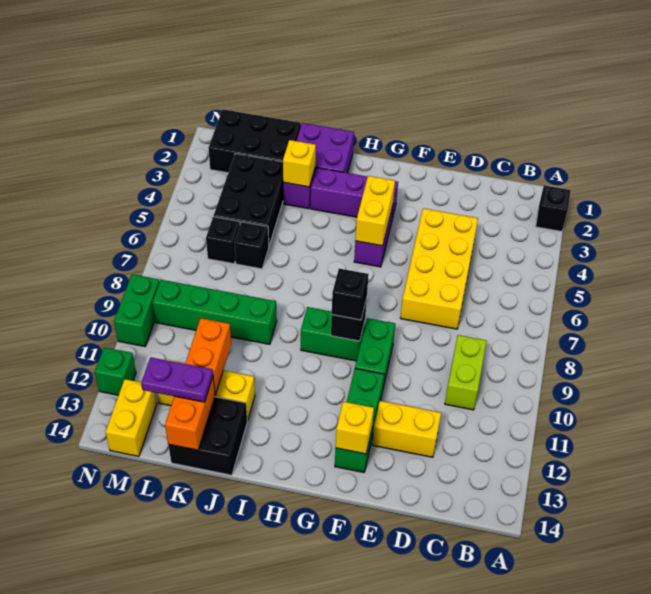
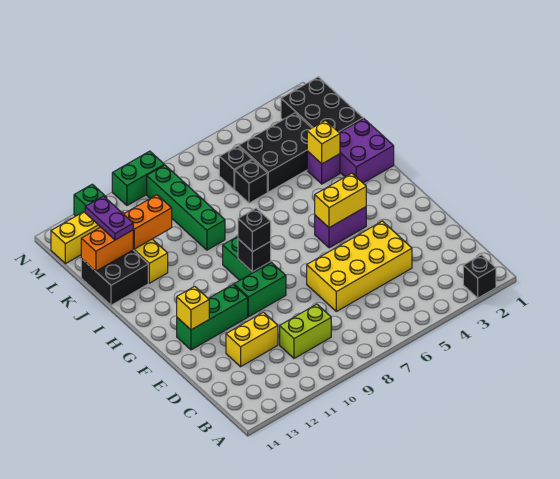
yellow 1x2 brick [372,401,441,457] -> yellow 1x2 brick turned to [226,312,278,367]
purple 1x3 brick [311,168,398,222] -> none

